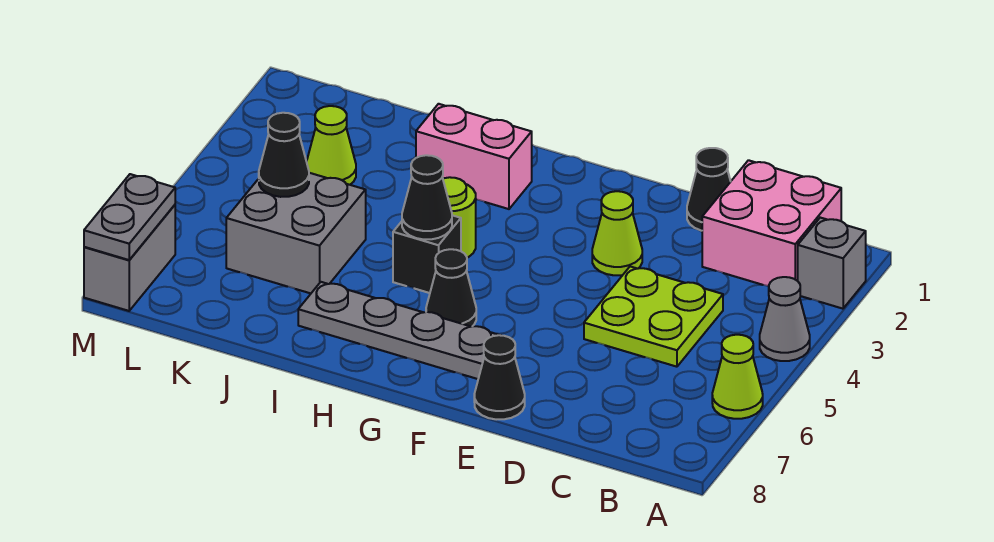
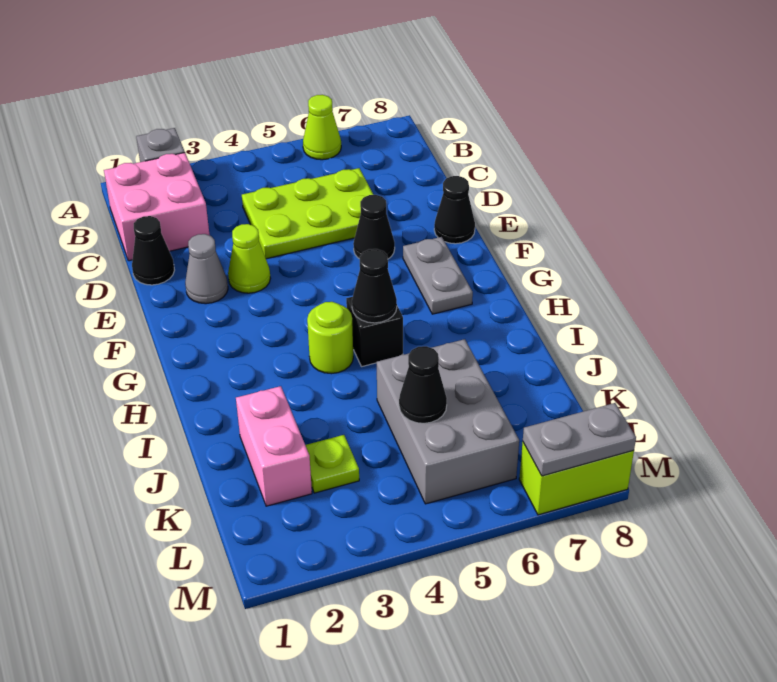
grey 1x1 cone [760,277,810,361] -> grey 1x1 cone moved to [185,234,228,304]
lime 2x2 plate [584,267,723,367] -> lime 2x3 plate [242,168,374,259]
grey 1x4 plate [298,282,498,379] -> grey 1x2 plate [403,237,473,314]
black 1x1 cone [426,249,476,327] -> black 1x1 cone moved to [353,195,395,259]
pink 1x2 brick [416,104,532,209] -> pink 1x2 brick moved to [236,386,312,506]
grey 2x2 brick [226,173,366,293] -> grey 2x3 brick [376,339,519,504]
lime 1x1 cone [307,106,356,185] -> lime 1x1 plate [305,435,359,493]
grey 1x2 brick [84,205,175,311] -> lime 1x2 brick [519,442,634,515]

